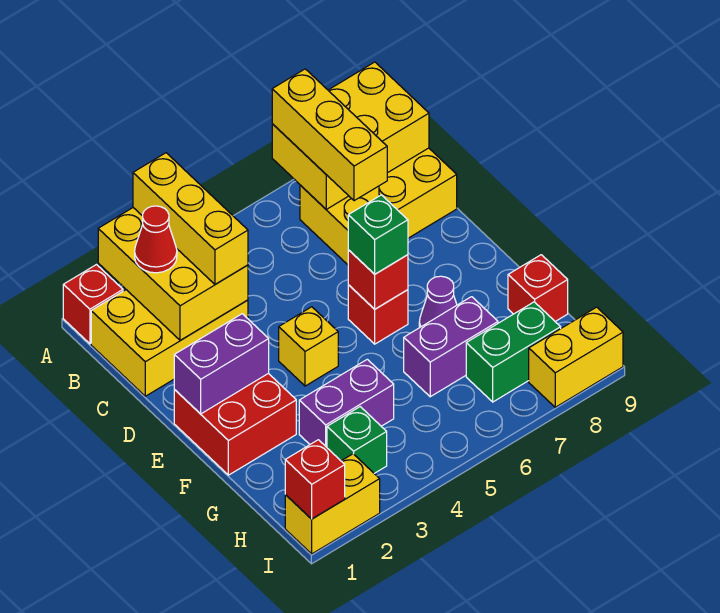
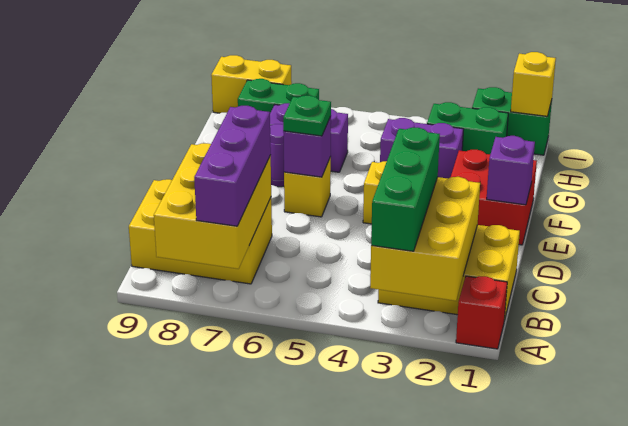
yellow 1x3 brick [133,153,248,284] -> green 1x3 brick [371,128,440,251]
yellow 2x3 brick [272,62,429,209] -> yellow 2x3 brick turned to [154,143,271,269]
yellow 1x3 brick [272,69,387,201] -> purple 1x3 brick [194,106,271,226]
red 1x1 cone [135,206,177,273] -> none
purple 1x2 brick [174,314,269,414] -> purple 1x1 brick [487,136,535,205]
red 1x1 brick [348,285,408,344] -> yellow 1x1 brick [284,157,331,217]
red 1x1 brick [348,250,408,309] -> purple 1x1 brick [283,116,331,177]
green 1x1 brick [348,195,408,274] -> green 1x1 plate [283,96,331,136]
red 1x1 brick [508,255,568,322] -> none
green 1x1 brick [327,407,387,473] -> green 1x2 brick [427,102,508,154]
yellow 1x2 brick [285,454,380,554] -> green 1x2 brick [472,87,552,155]
red 1x1 brick [285,440,345,519] -> yellow 1x1 brick [511,52,556,116]

